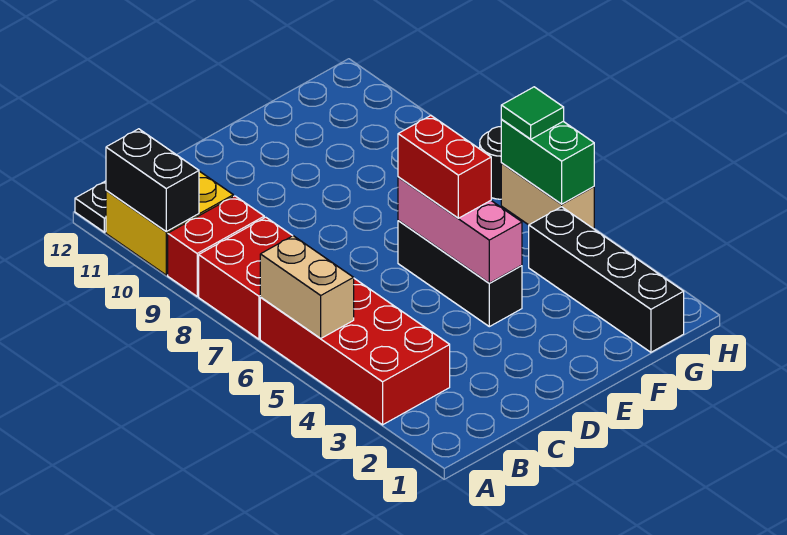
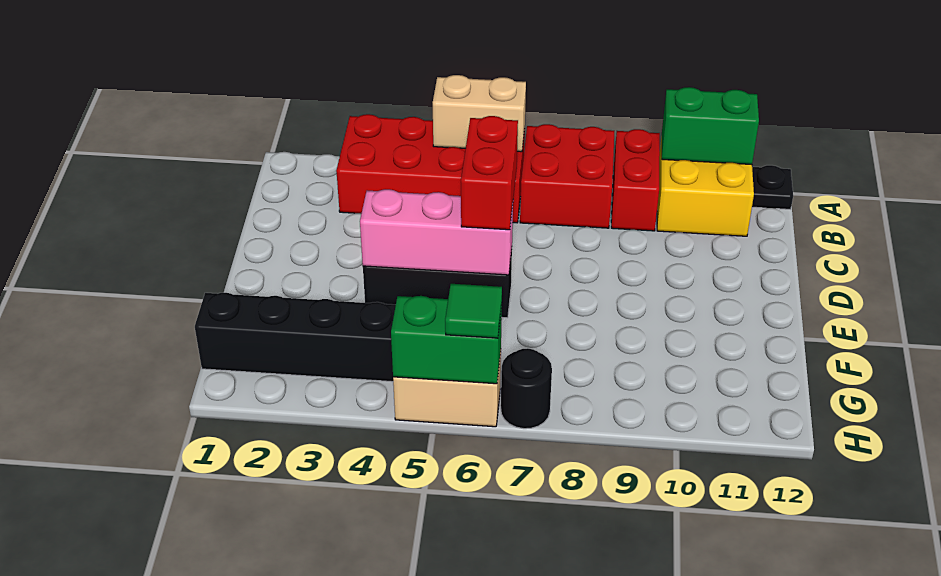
black 1x2 brick [106,129,199,231] -> green 1x2 brick [662,87,759,165]
red 1x2 brick [398,116,491,218] -> red 1x2 brick turned to [461,116,518,230]

